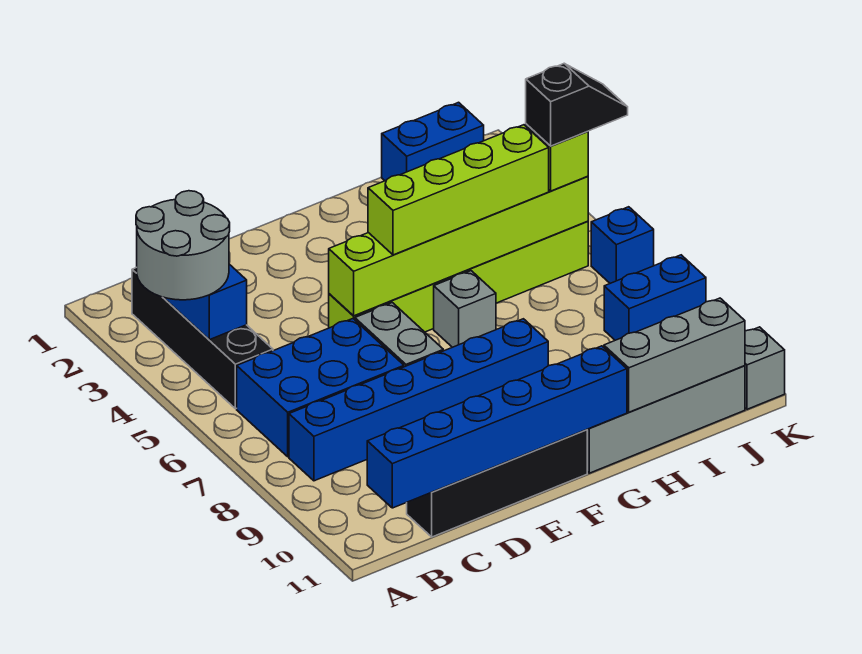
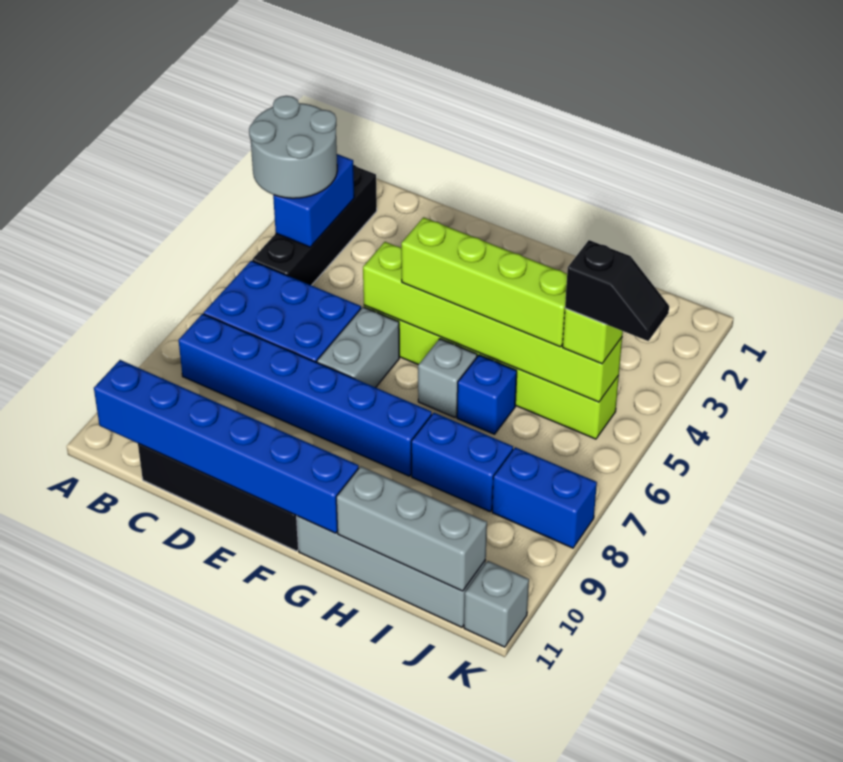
blue 1x2 brick [382,102,484,181] -> blue 1x2 brick moved to [411,413,513,512]
blue 1x1 brick [591,207,654,283] -> blue 1x1 brick moved to [457,355,517,434]

